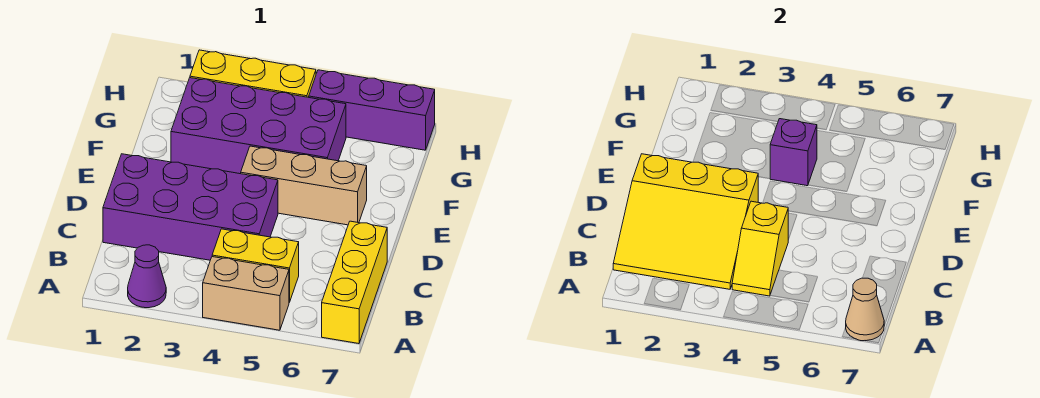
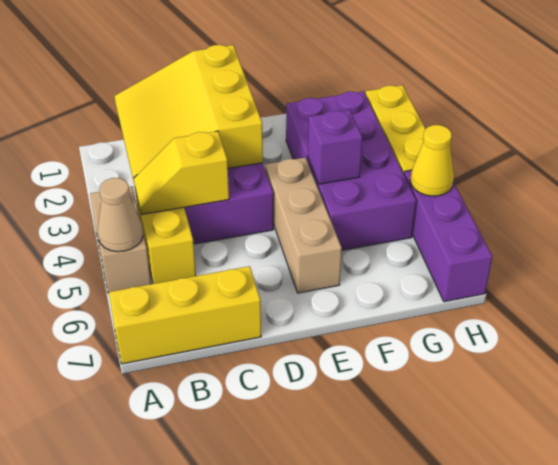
purple 1x1 cone [128,245,166,308] -> none
tan 1x1 cone [846,278,884,341] -> tan 1x1 cone moved to [98,178,143,252]
none -> yellow 1x1 cone [410,125,454,196]

